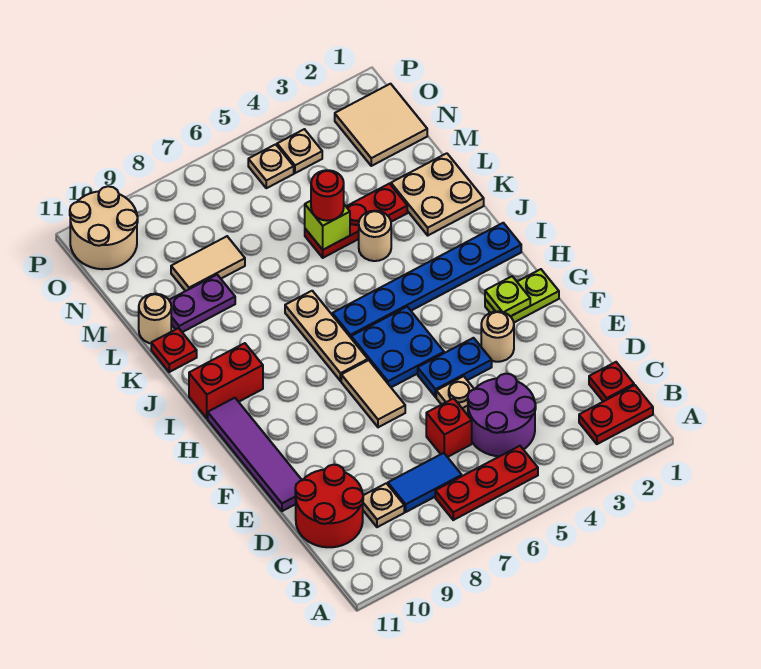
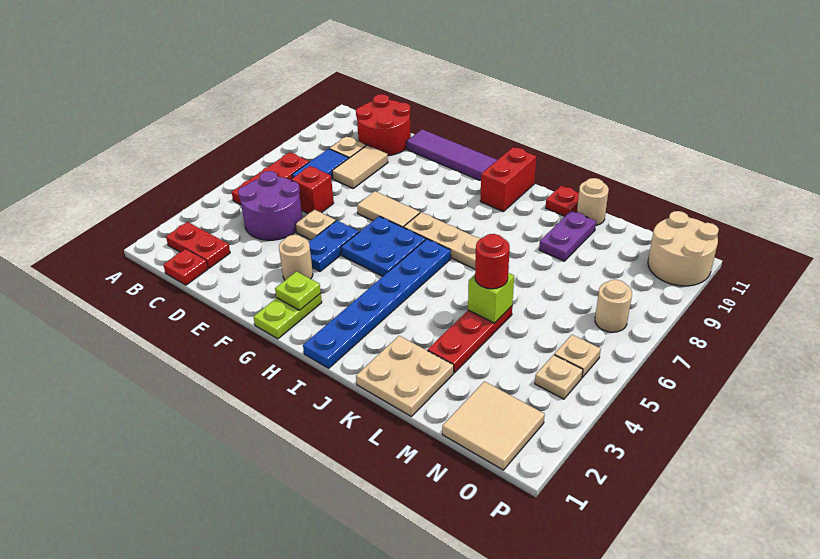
red 1x2 plate [579,385,653,444] -> red 1x2 plate turned to [166,222,230,268]
tan 1x1 round brick [359,211,391,261] -> tan 1x1 round brick moved to [595,280,632,332]
tan 1x2 tile [171,236,245,291] -> tan 1x2 tile moved to [332,145,388,188]

